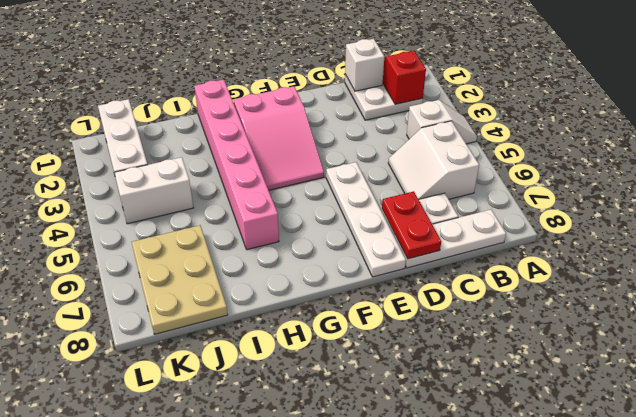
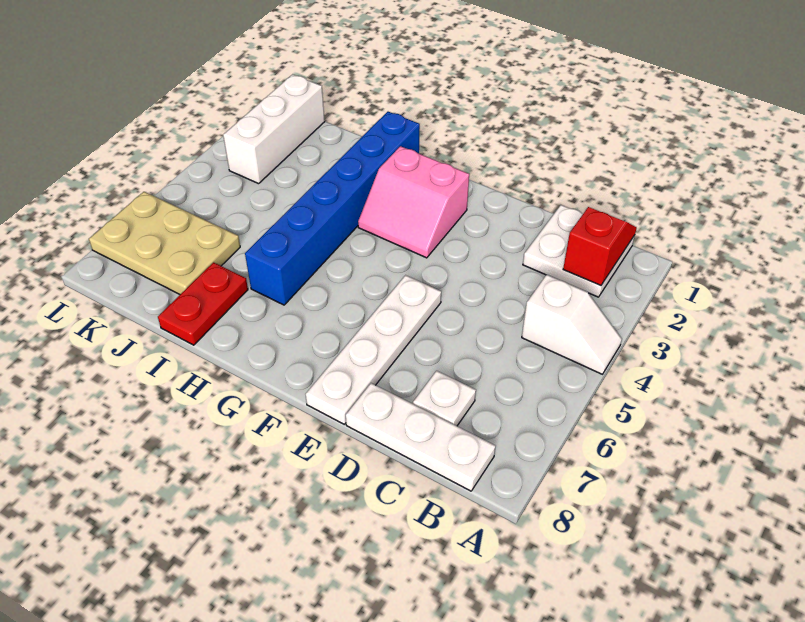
white 2x2 slope [388,121,479,199] -> none
white 1x1 brick [345,39,384,91] -> none
red 1x2 plate [382,191,441,259] -> red 1x2 plate moved to [158,263,248,345]
pink 2x3 slope [234,86,324,190] -> pink 2x2 slope [358,146,469,258]
pink 1x6 brick [194,80,279,250] -> blue 1x6 brick [245,112,420,305]
white 1x2 brick [114,157,194,224] -> none
tan 2x3 plate [132,225,228,334] -> tan 2x3 plate turned to [89,192,240,294]

